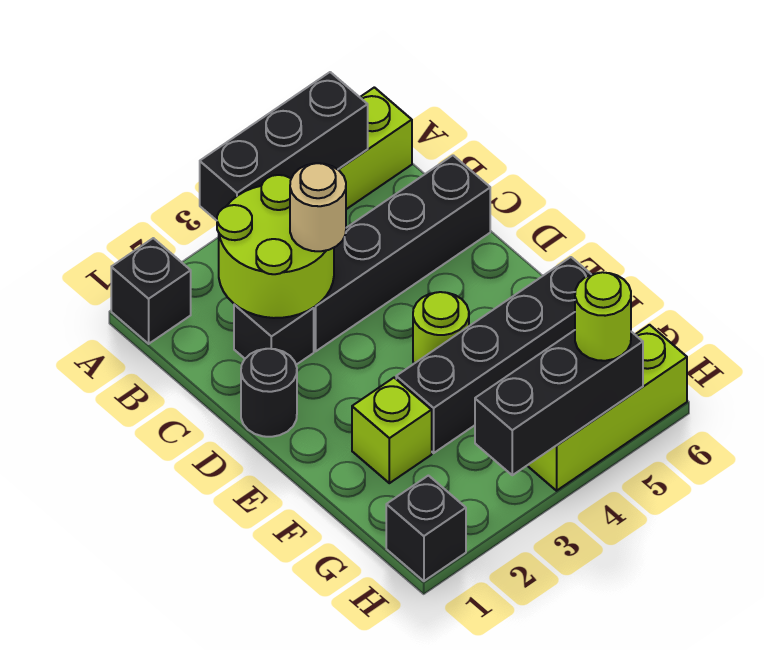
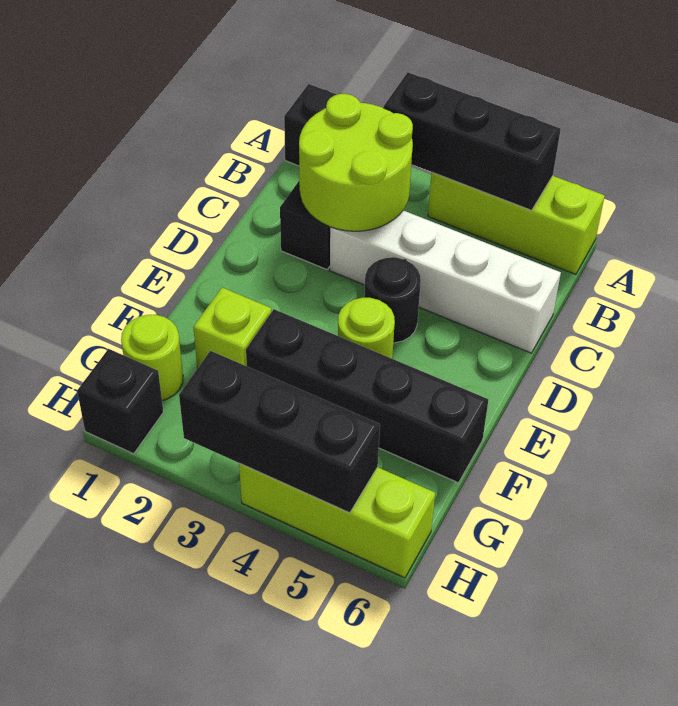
black 1x4 brick [313,155,490,351] -> white 1x4 brick [330,210,561,353]
tan 1x1 round brick [290,163,346,251] -> none
black 1x1 round brick [241,349,297,437] -> black 1x1 round brick moved to [364,257,421,343]
lime 1x1 round brick [575,272,631,361] -> lime 1x1 round brick moved to [121,315,183,400]

